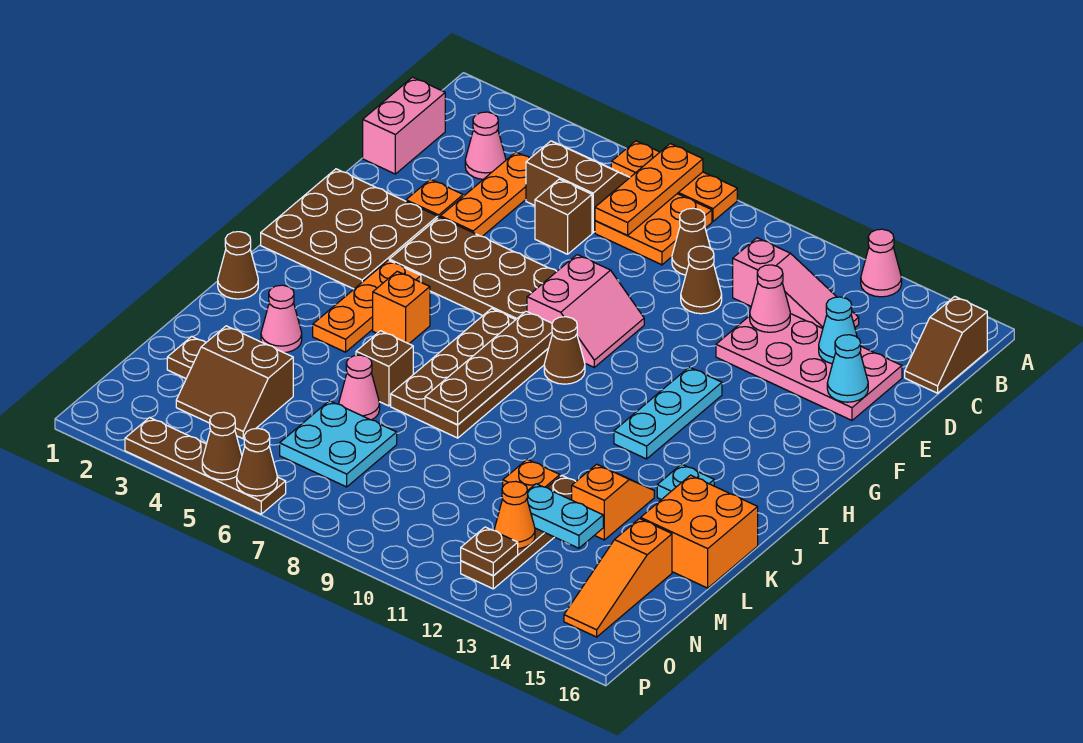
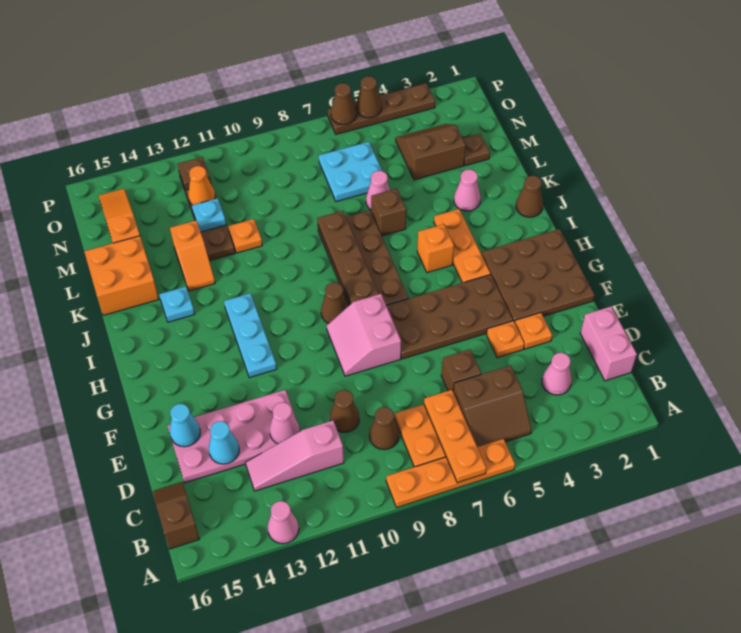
orange 1x3 plate [611,141,737,221] -> orange 1x4 plate [386,439,515,507]
orange 1x3 plate [440,152,530,236] -> orange 1x1 plate [486,321,524,358]
cyan 1x2 plate [527,484,603,548] -> cyan 1x1 plate [192,198,226,232]

